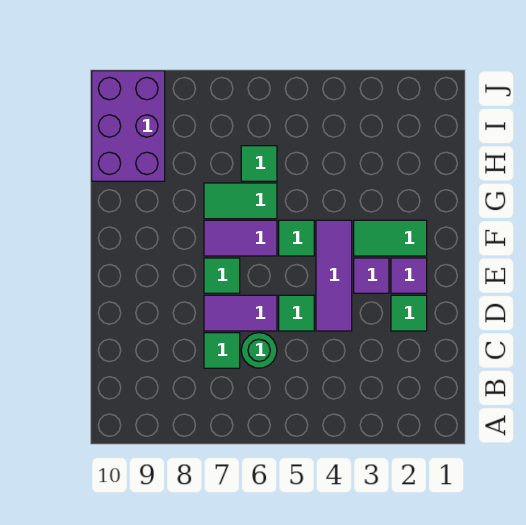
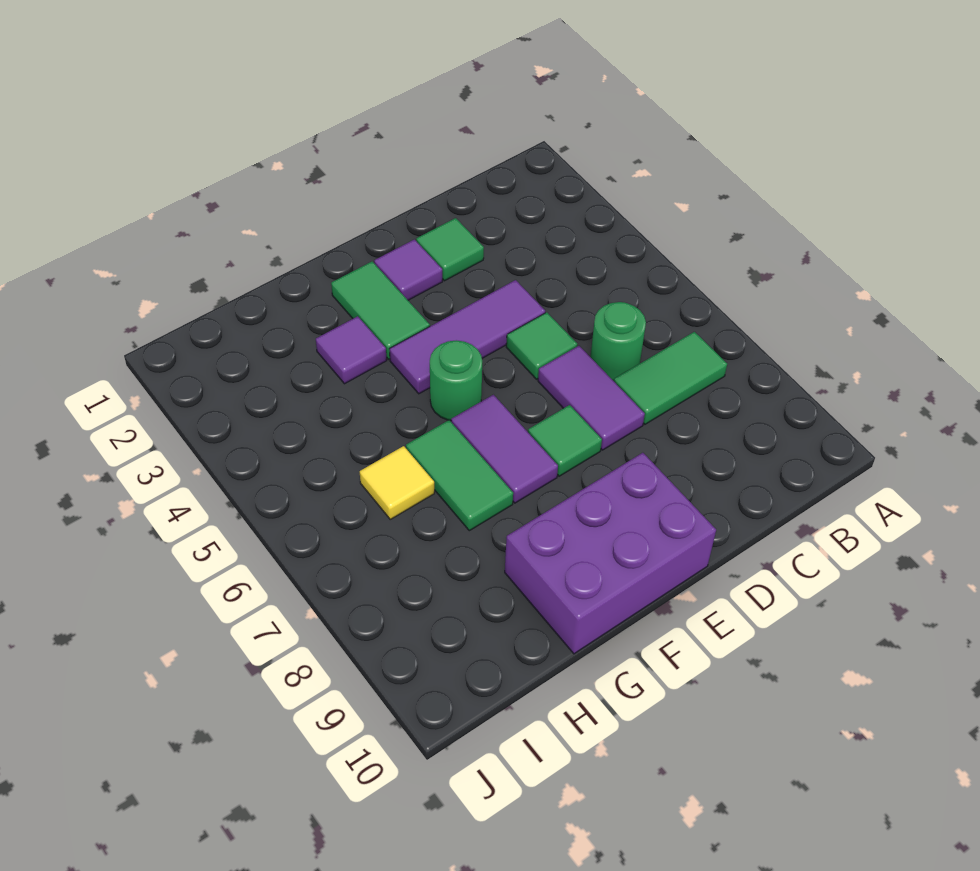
green 1x1 tile [204,333,240,368] -> green 1x2 tile [614,332,727,424]
purple 1x1 tile [354,258,389,293] -> purple 1x1 tile moved to [316,316,387,384]
green 1x1 tile [279,220,314,256] -> green 1x1 round brick [430,341,482,420]
green 1x1 tile [241,146,277,181] -> yellow 1x1 tile [360,446,434,519]
purple 2x3 brick [92,71,165,181] -> purple 2x3 brick moved to [505,453,716,654]

